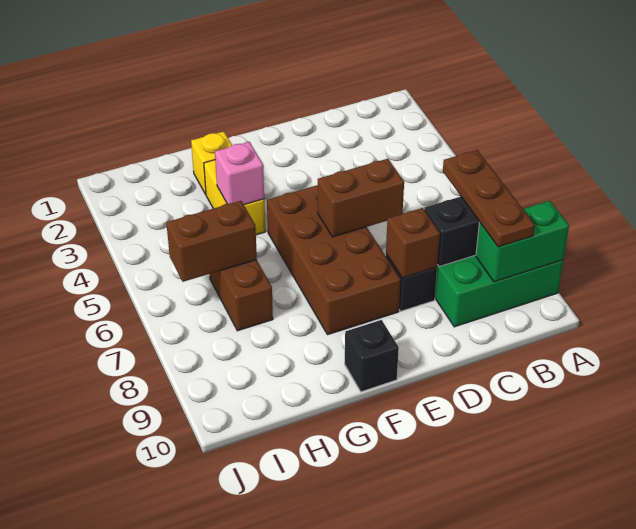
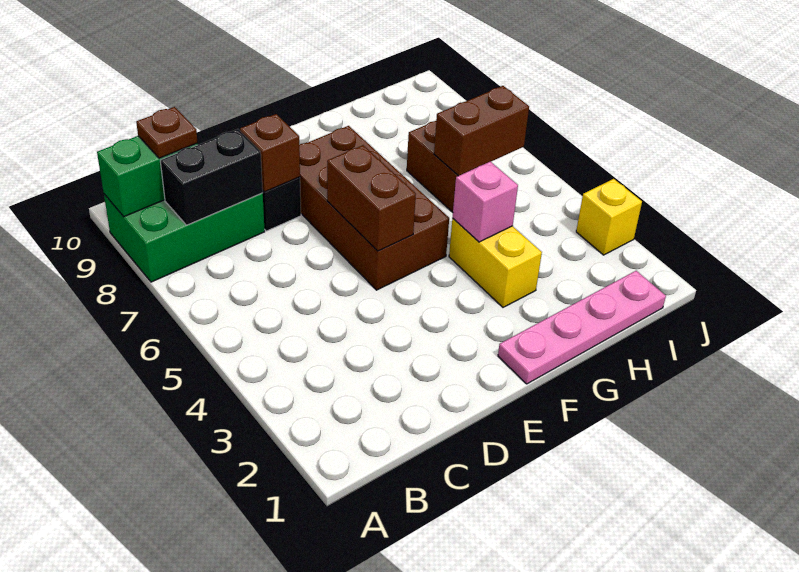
brown 1x3 plate [443,150,535,247] -> brown 1x1 plate [136,107,198,158]
brown 1x2 brick [318,159,404,237] -> brown 1x2 brick turned to [327,145,416,251]
none -> pink 1x4 plate [498,271,666,384]
black 1x1 brick [345,320,399,392] -> none
yellow 1x1 brick [191,131,232,194] -> yellow 1x1 brick moved to [576,179,642,255]

